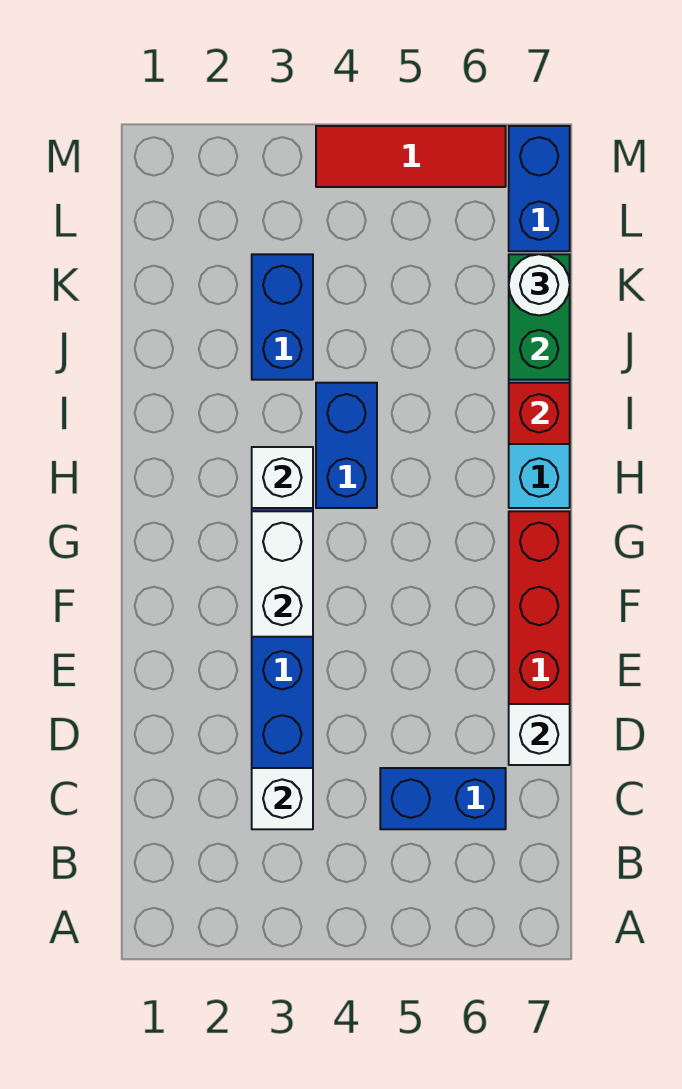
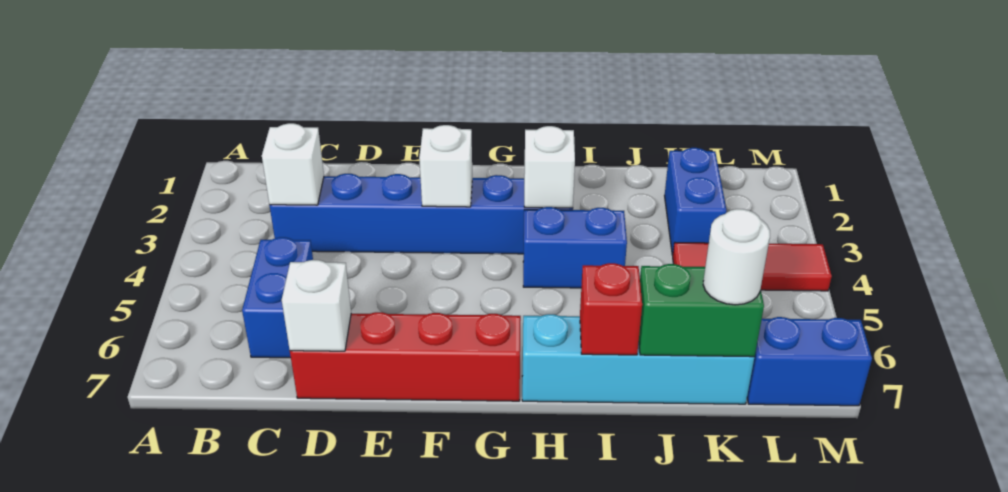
white 1x2 brick [252,511,313,637] -> white 1x1 brick [419,125,472,207]
blue 1x2 brick [252,254,313,380] -> blue 1x2 brick turned to [665,148,726,255]
red 1x3 tile [316,126,506,187] -> red 1x3 tile turned to [673,243,832,291]

